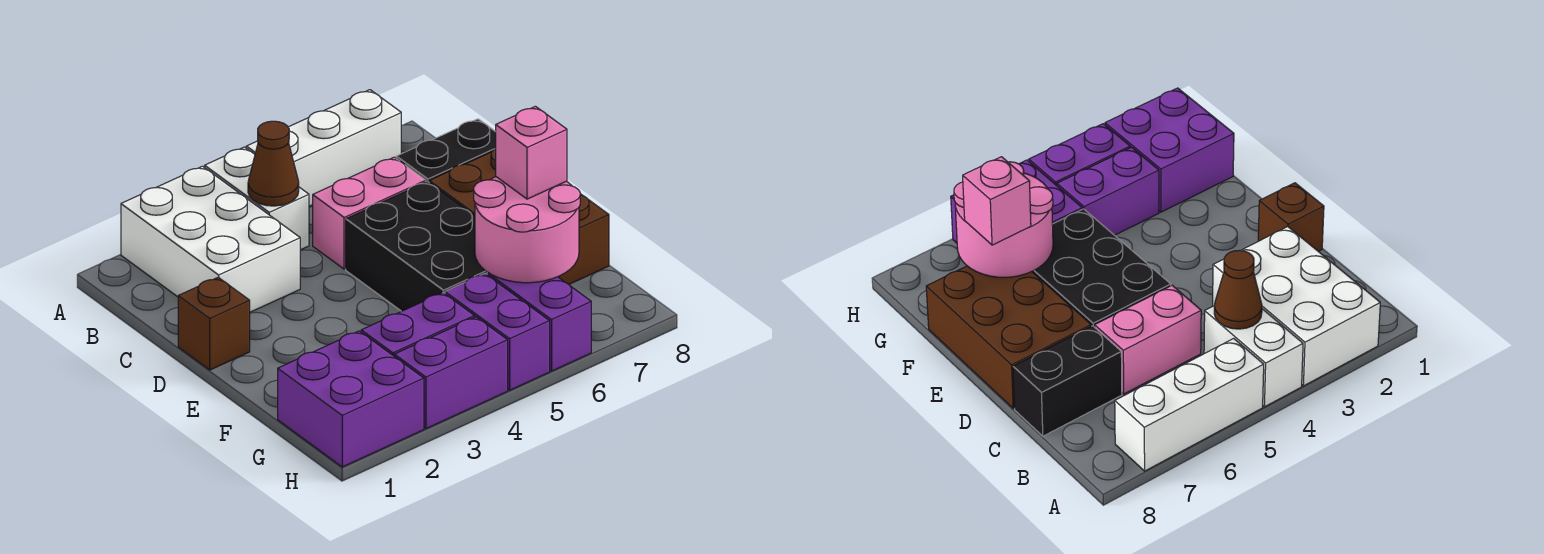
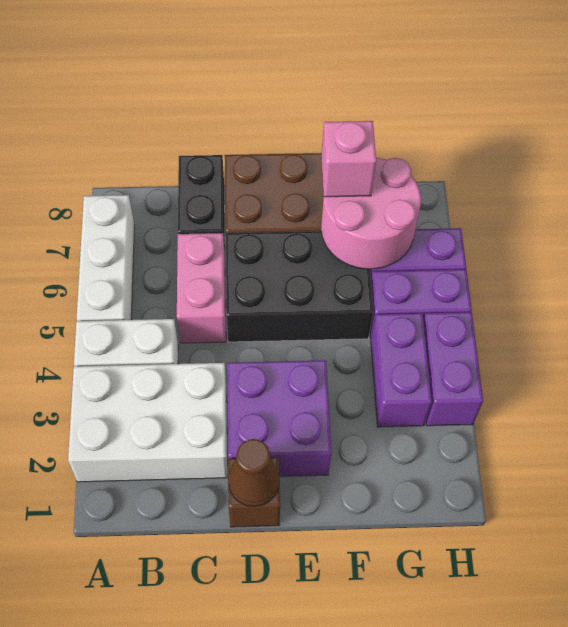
brown 1x1 cone [248,121,299,206] -> brown 1x1 cone moved to [228,439,280,507]
purple 2x2 brick [278,331,424,467] -> purple 2x2 brick moved to [227,360,331,476]

